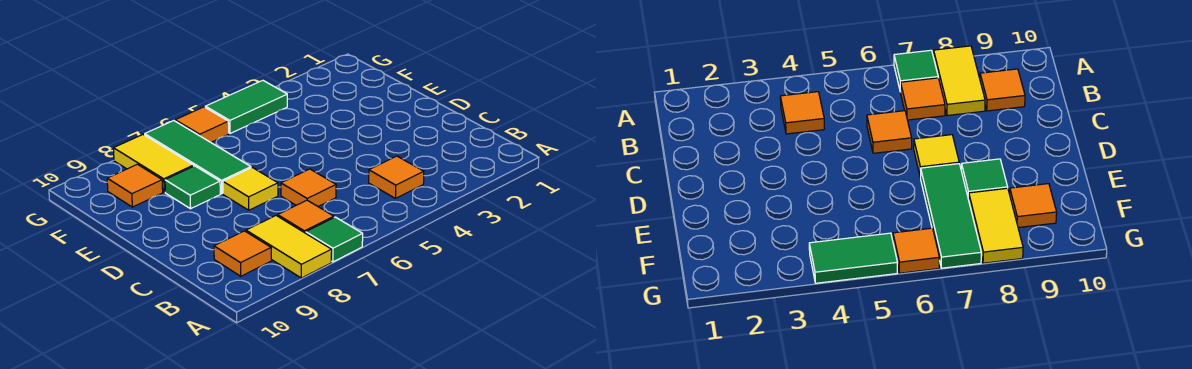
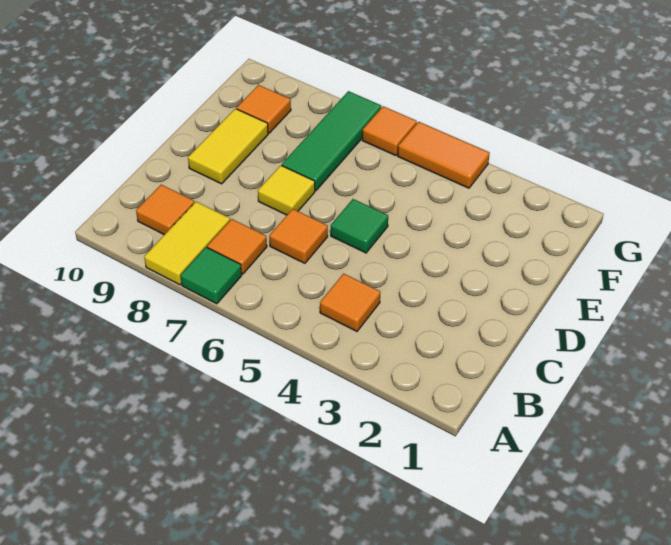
green 1x1 tile [165,166,220,209] -> green 1x1 tile moved to [331,199,388,253]
yellow 1x2 tile [113,135,194,192] -> yellow 1x2 tile moved to [188,109,268,184]
green 1x2 tile [205,80,287,133] -> orange 1x2 tile [398,122,490,188]

